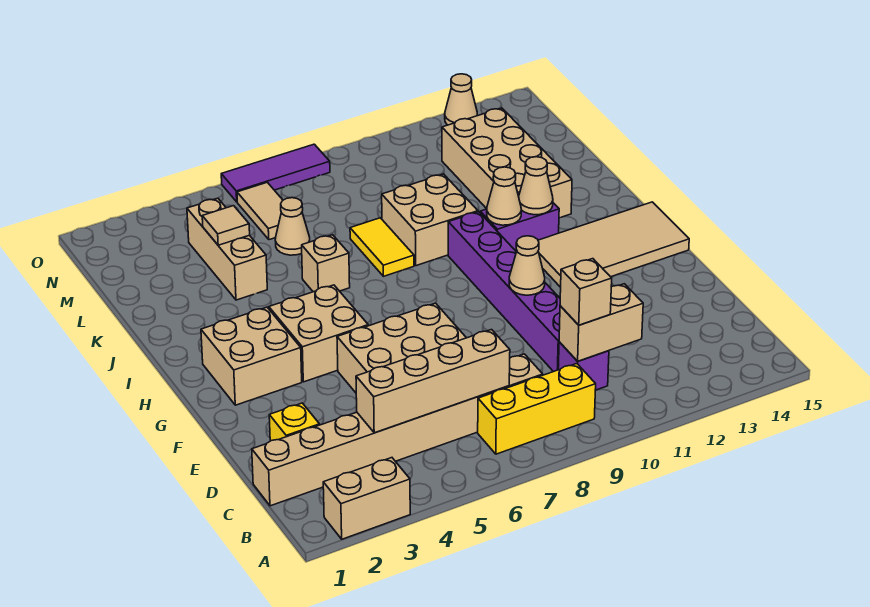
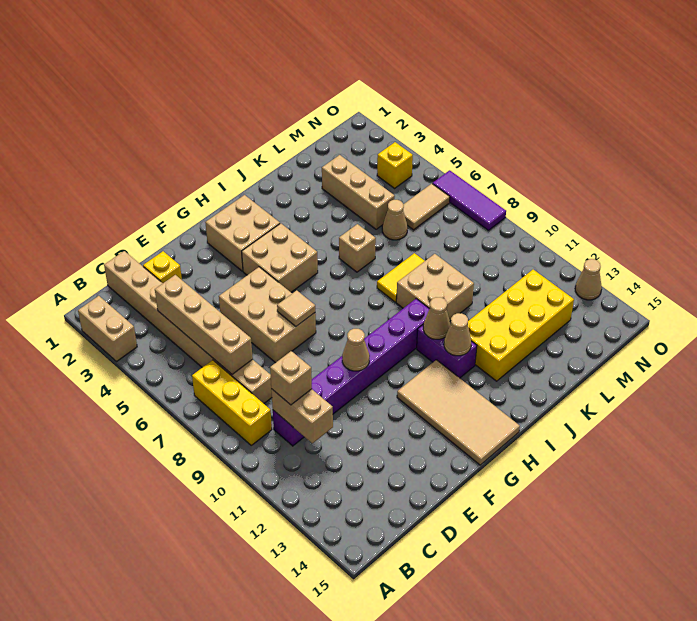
tan 2x4 brick [442,108,572,218] -> yellow 2x4 brick [468,270,574,381]
tan 1x3 brick [187,198,267,300] -> tan 1x3 brick turned to [322,155,395,229]
tan 1x1 tile [202,206,250,245] -> tan 1x1 tile moved to [277,290,315,326]
none -> yellow 1x1 brick [377,142,413,188]

